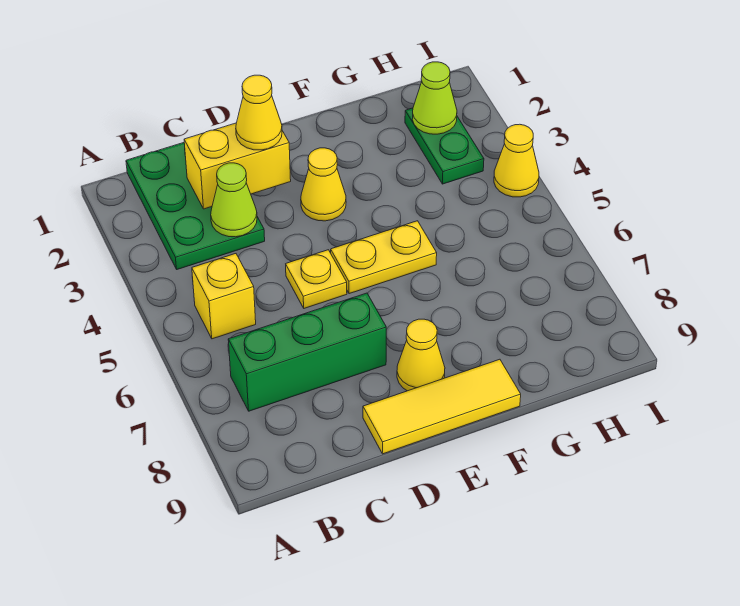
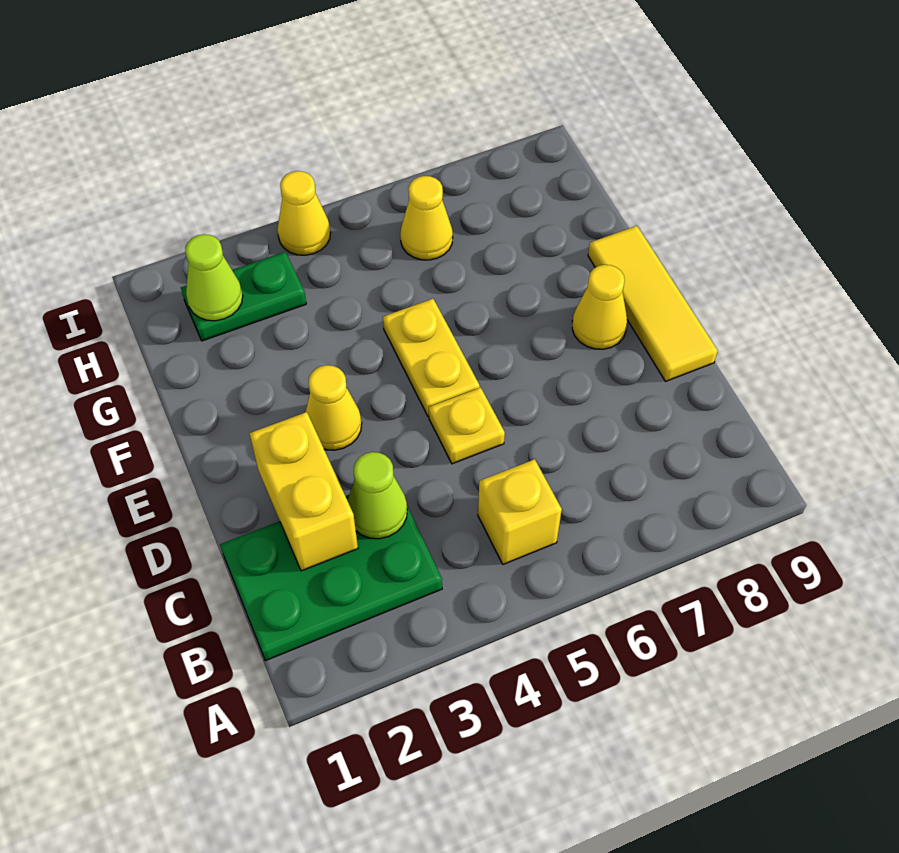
green 1x3 brick [228,293,386,411] -> none
yellow 1x1 cone [236,75,282,150] -> yellow 1x1 cone moved to [400,176,453,260]

